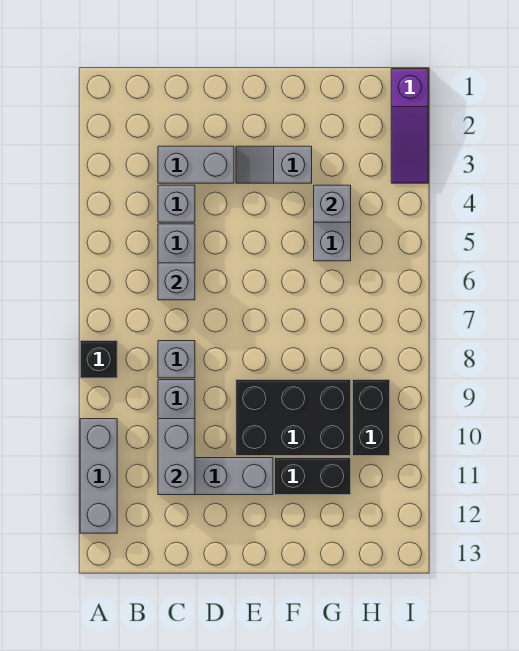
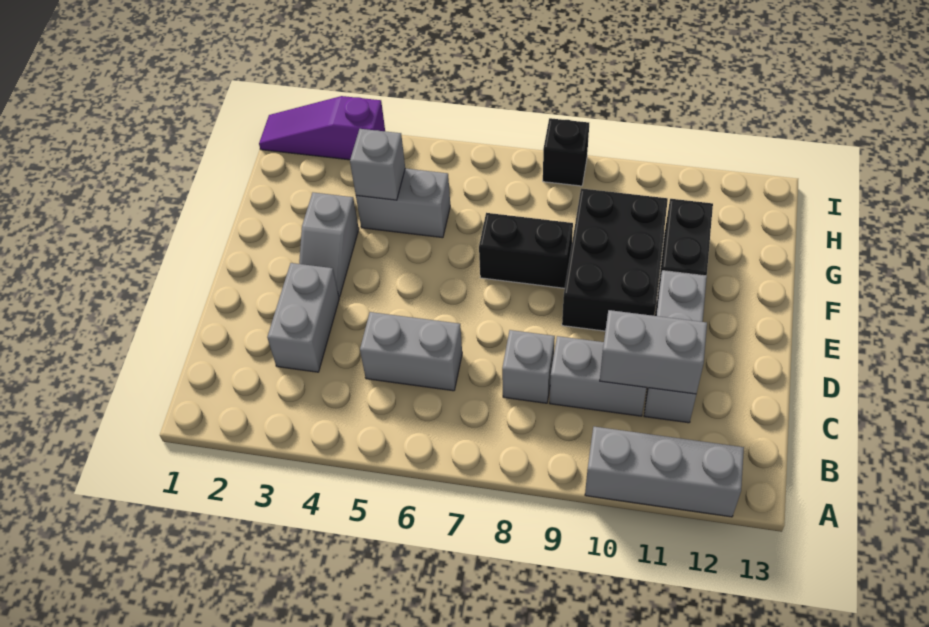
black 1x1 brick [80,341,117,378] -> black 1x1 brick moved to [543,118,589,186]
grey 1x1 brick [158,185,195,222] -> none
grey 1x1 brick [158,263,195,300] -> none
black 1x2 brick [353,380,390,456] -> black 1x2 brick moved to [479,213,573,288]
purple 1x3 slope [391,69,428,183] -> purple 1x3 slope turned to [259,96,385,160]

